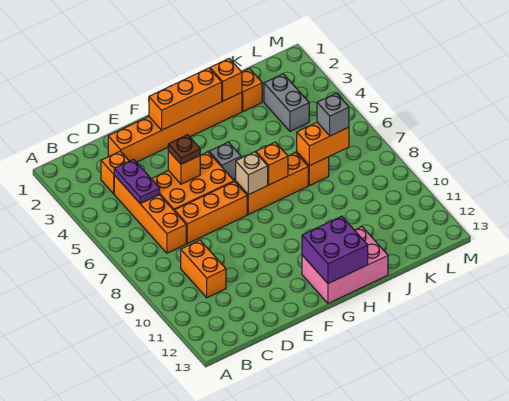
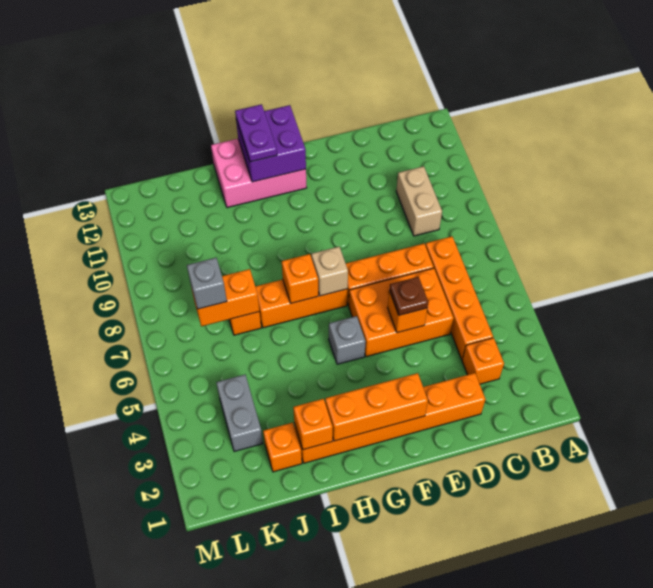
purple 1x2 plate [114,159,160,204] -> purple 1x2 plate moved to [235,104,277,162]
orange 1x2 brick [181,240,226,298] -> tan 1x2 brick [396,166,442,236]

